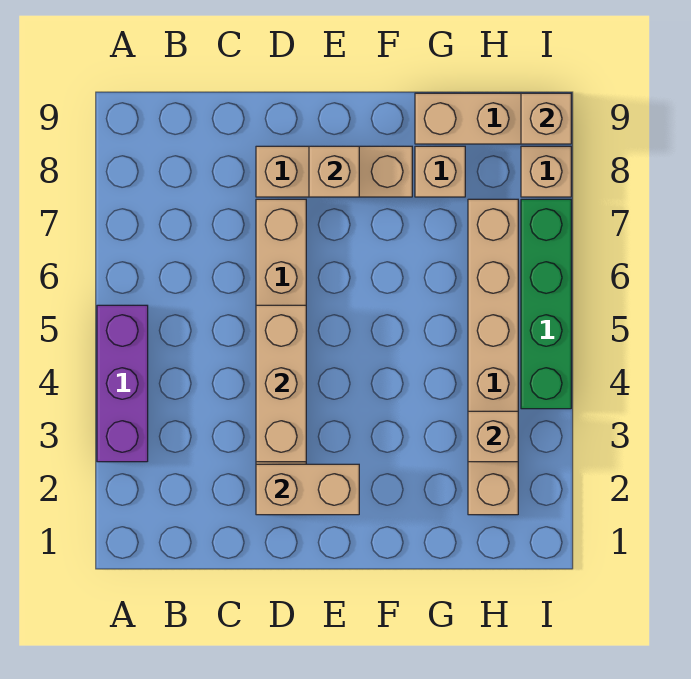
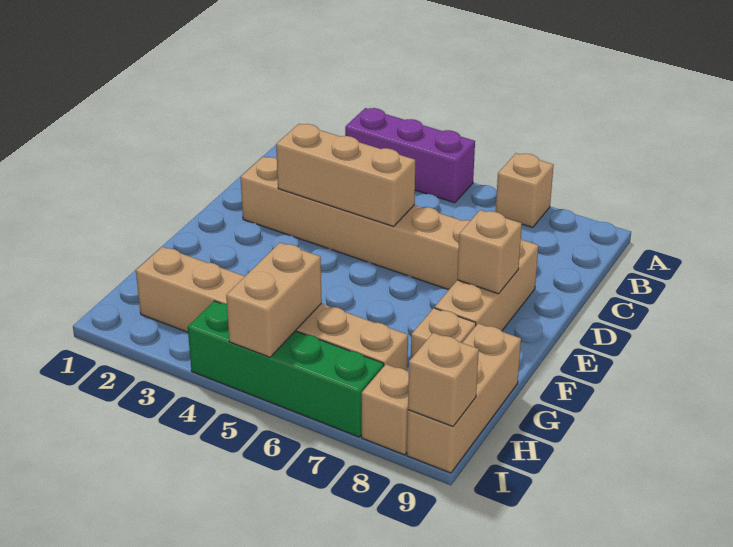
tan 1x2 brick [256,464,359,515] -> tan 1x2 brick moved to [226,243,322,357]
tan 1x1 brick [468,411,518,462] -> tan 1x1 brick moved to [496,153,554,228]

